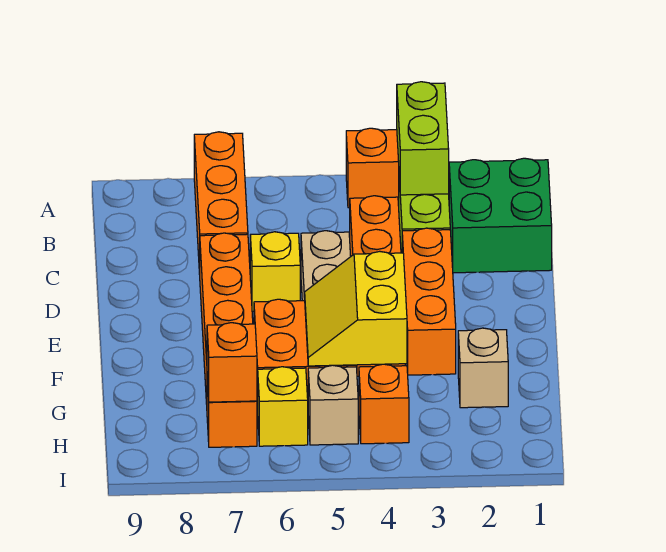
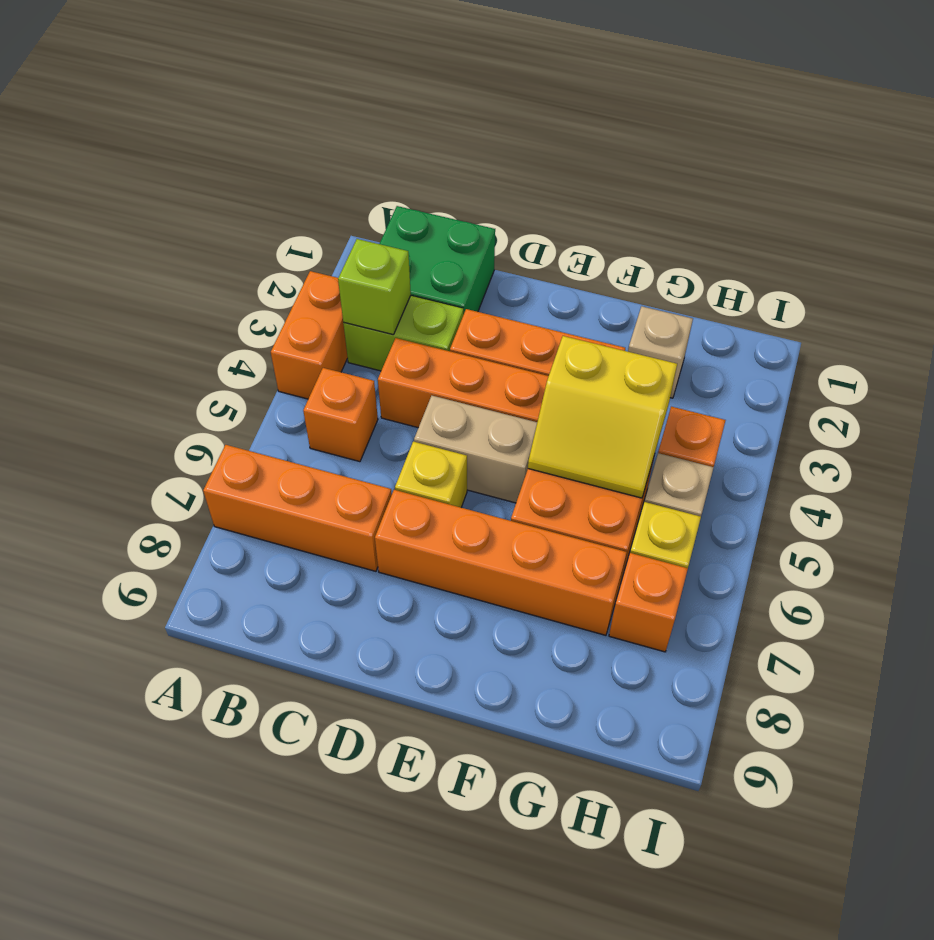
lime 1x2 brick [397,82,449,195] -> lime 1x1 brick [338,239,411,335]
orange 1x1 brick [207,323,257,402] -> orange 1x1 brick moved to [303,368,378,462]

